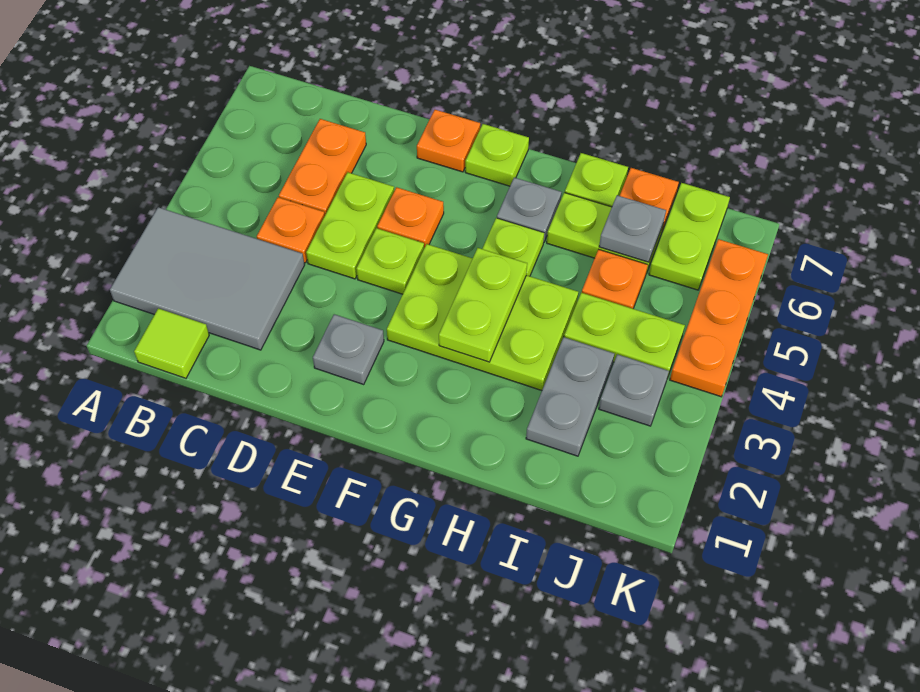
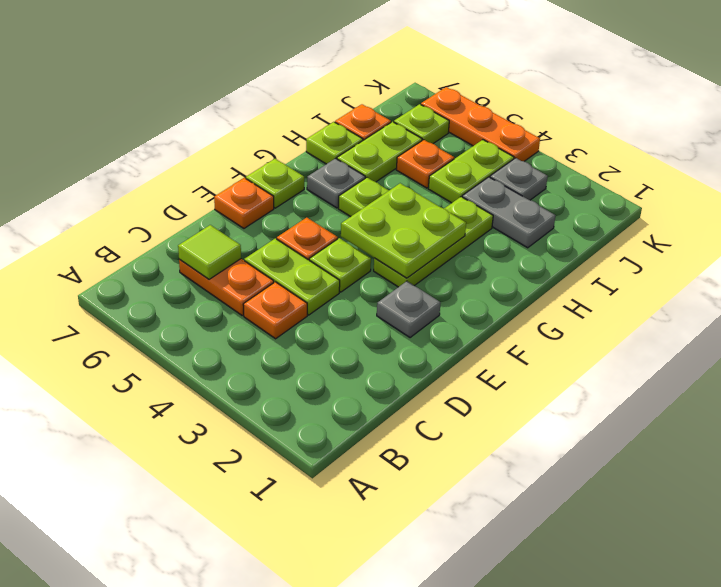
grey 2x3 tile [110,207,304,350] -> none
lime 1x1 tile [134,308,209,378] -> lime 1x1 tile moved to [178,225,241,279]
lime 2x3 plate [387,244,578,390] -> lime 1x3 plate [374,197,493,287]
lime 1x2 plate [439,248,527,362] -> lime 2x2 plate [341,183,466,278]
grey 1x1 plate [599,195,666,262] -> none
lime 1x2 plate [649,183,730,290] -> lime 1x1 plate [394,104,449,144]

